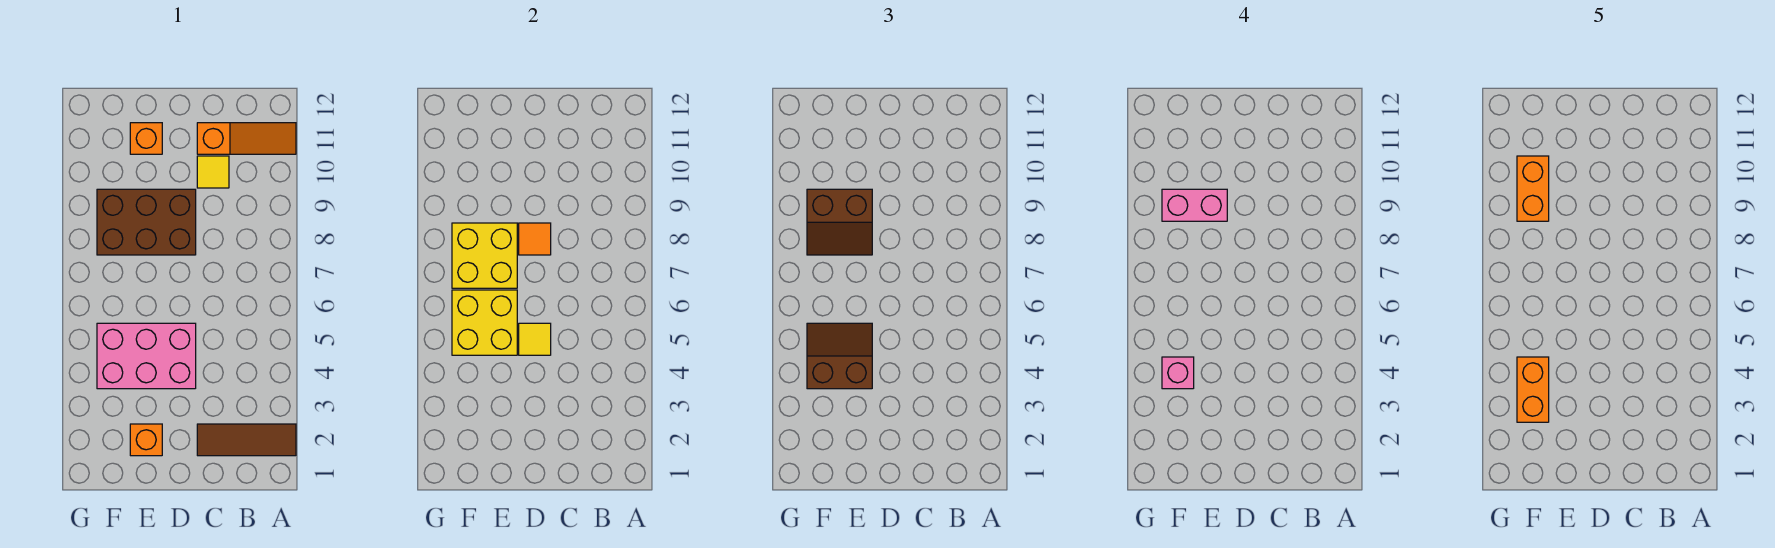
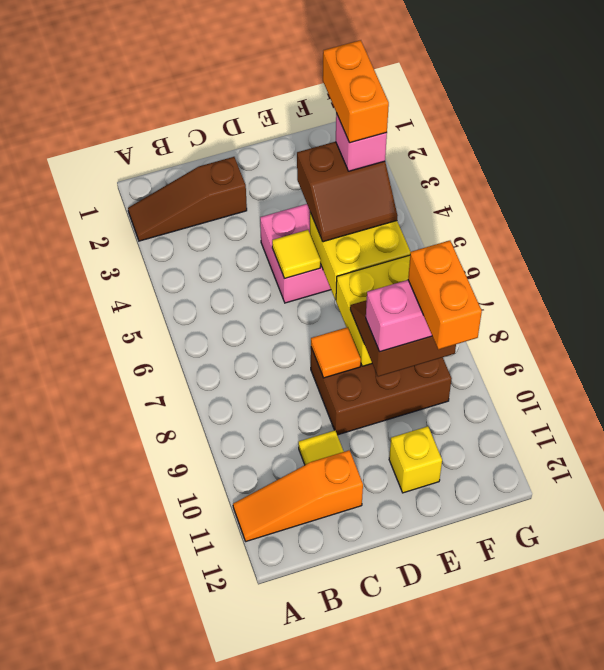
brown 1x3 tile [197,424,296,456] -> brown 1x3 slope [128,157,247,241]
orange 1x1 brick [130,424,162,456] -> none
orange 1x1 brick [130,123,162,154] -> yellow 1x1 brick [389,426,442,493]

